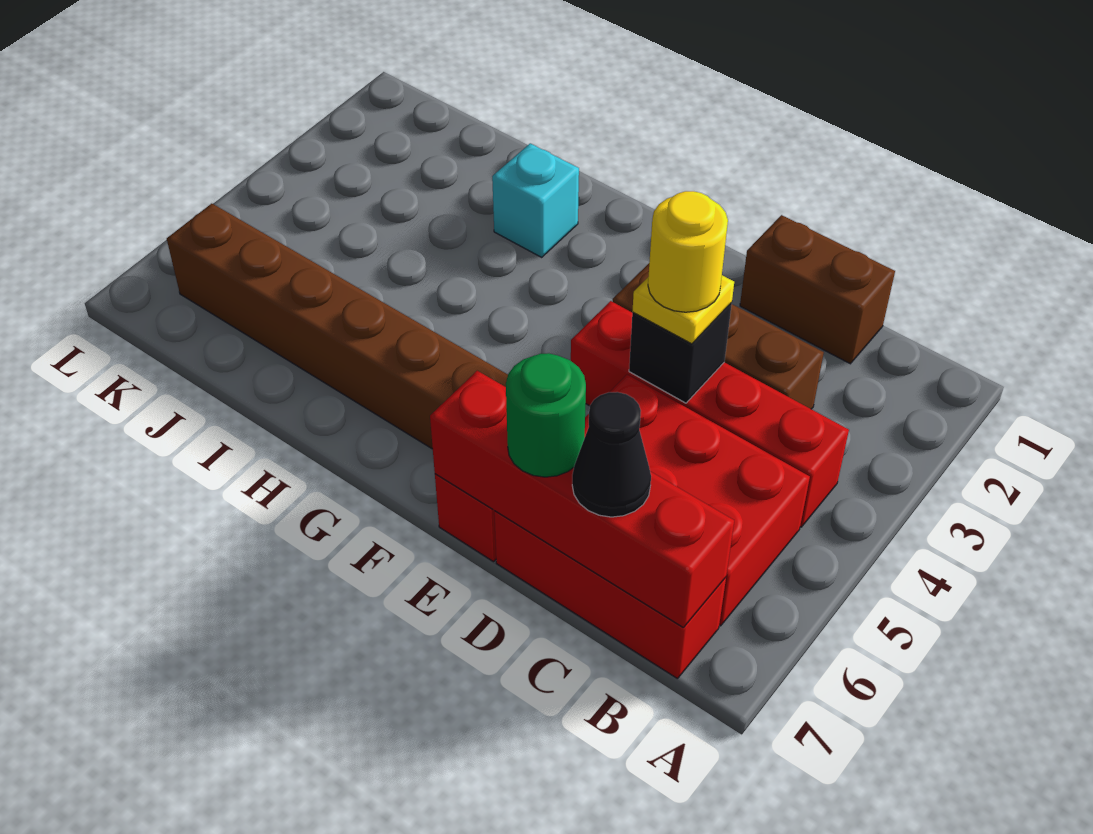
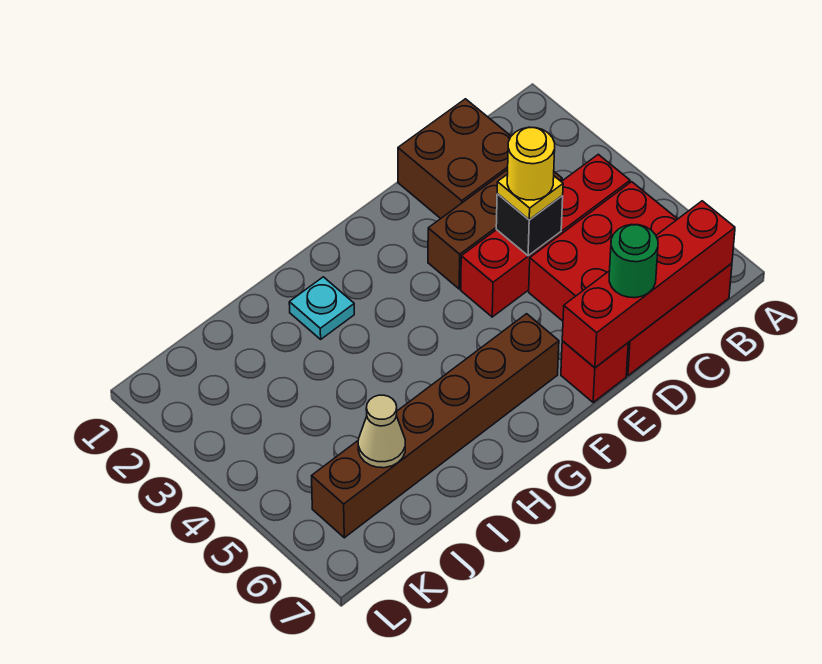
brown 1x2 brick [740,215,895,364] -> brown 2x2 brick [398,99,511,218]
black 1x1 cone [572,392,651,517] -> none
cyan 1x1 brick [492,143,579,257] -> cyan 1x1 plate [289,277,354,339]
none -> tan 1x1 cone [358,395,405,468]

